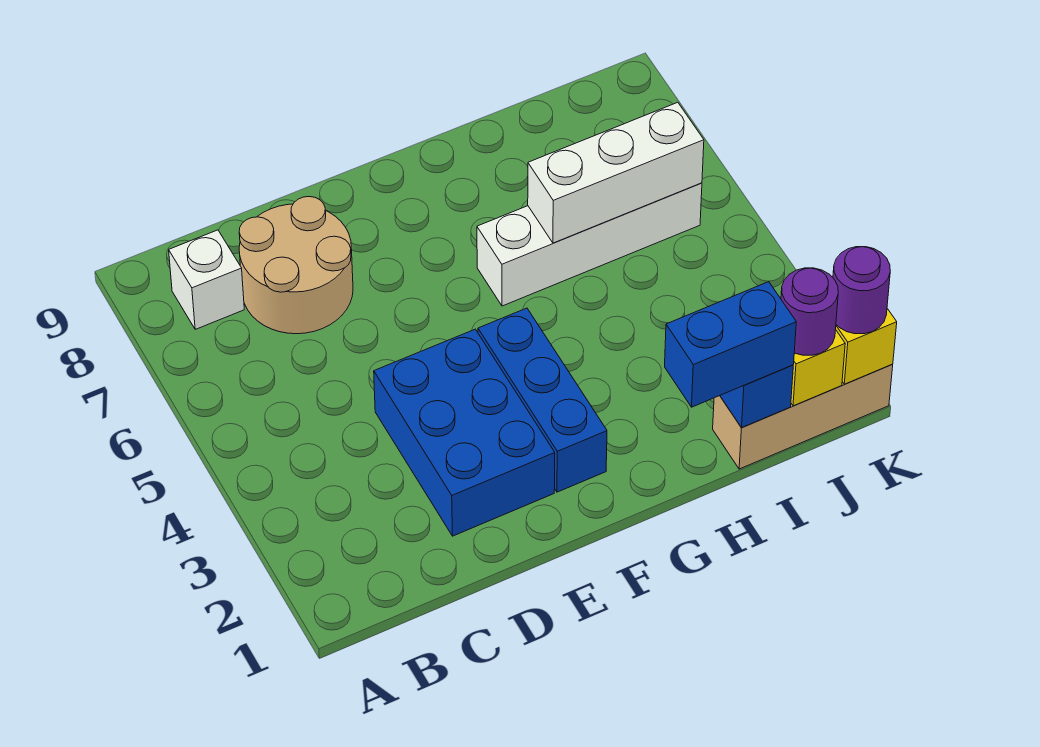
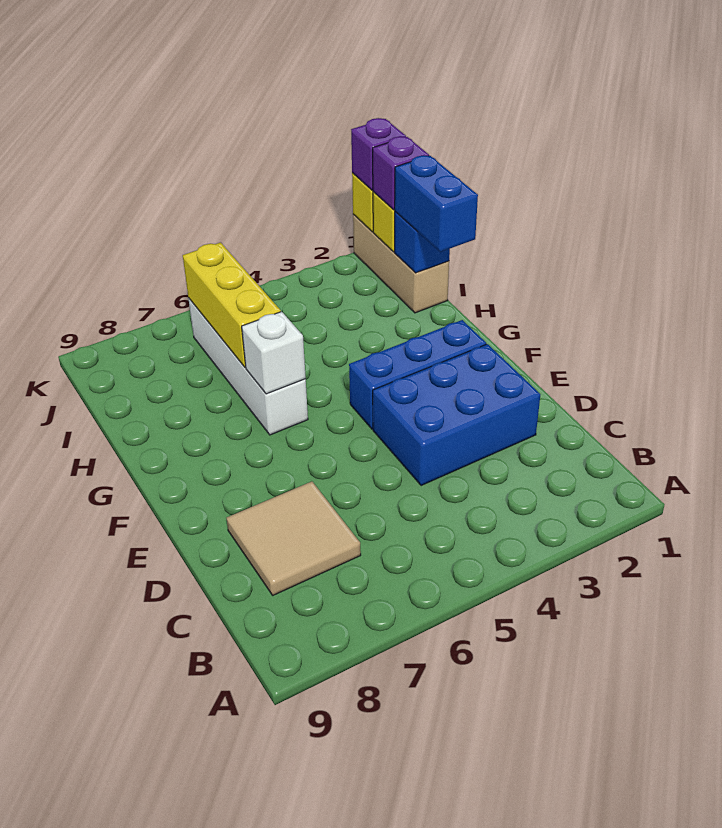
white 1x1 brick [169,230,244,329] -> white 1x1 brick moved to [242,312,306,394]
tan 2x2 round brick [239,197,353,334] -> tan 2x2 tile [227,481,361,595]
white 1x3 brick [528,102,704,243] -> yellow 1x3 brick [183,243,281,368]
purple 1x1 round brick [781,268,838,355] -> purple 1x1 brick [373,136,429,210]
purple 1x1 round brick [833,247,890,334] -> purple 1x1 brick [351,118,406,190]

